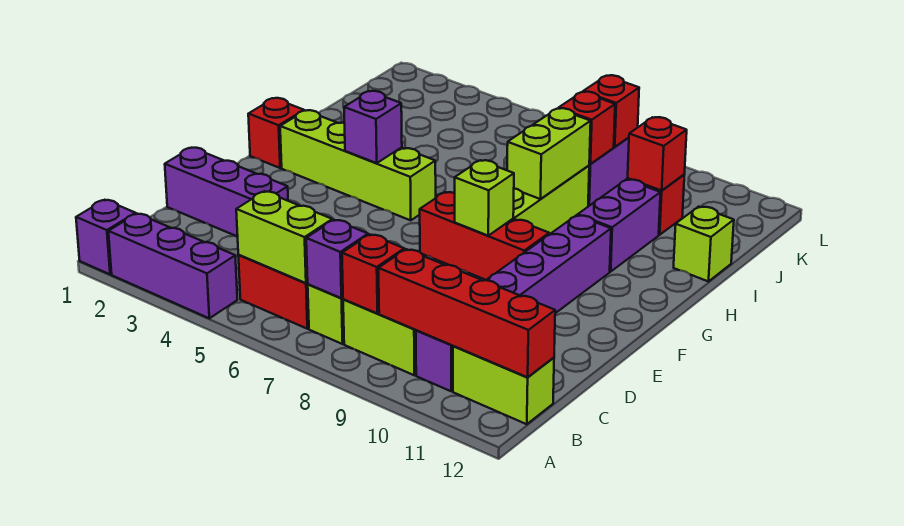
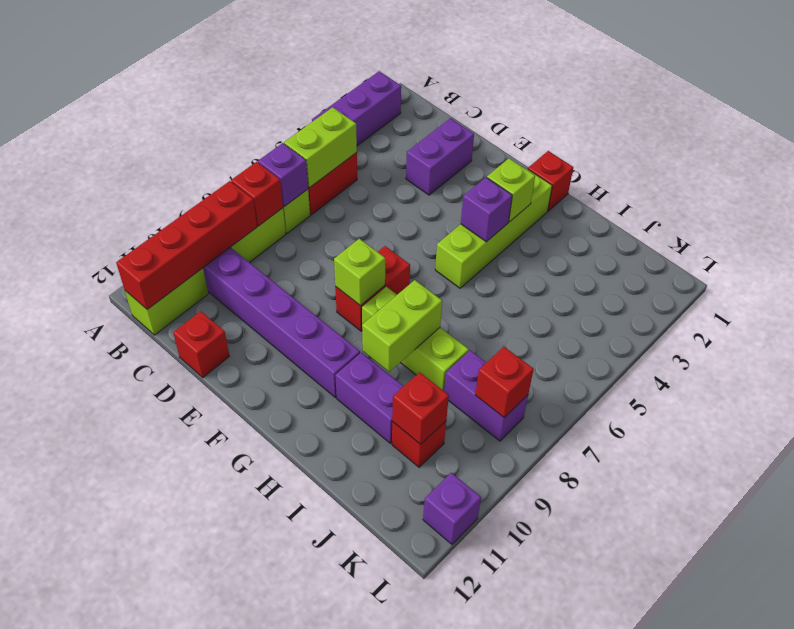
purple 1x1 brick [76,200,136,274] -> purple 1x1 brick moved to [423,473,481,544]
purple 1x3 brick [165,148,288,237] -> purple 1x2 brick [406,118,474,195]
red 1x3 brick [420,192,549,280] -> red 1x2 brick [335,246,410,331]
lime 1x2 brick [507,108,591,199] -> lime 1x2 brick turned to [362,280,442,372]
lime 1x1 brick [674,207,734,282] -> lime 1x1 brick moved to [487,158,535,222]
red 1x1 brick [558,92,615,164] -> red 1x1 brick moved to [173,311,229,377]

